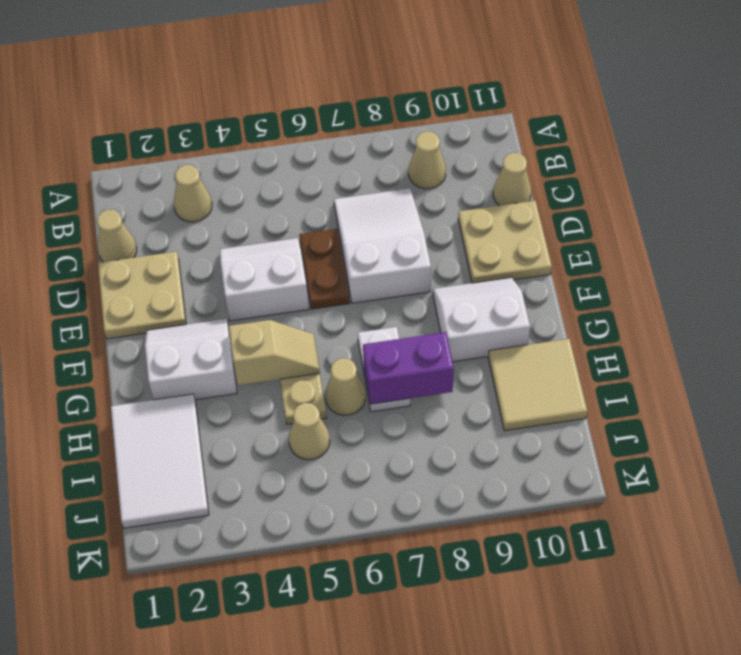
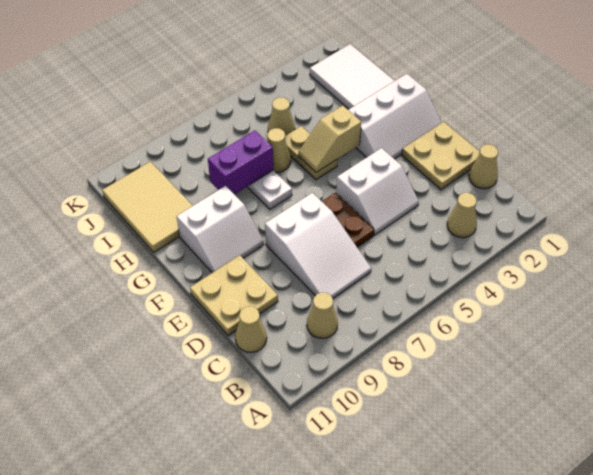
white 2x2 slope [145,319,237,400] -> white 2x3 slope [349,74,442,159]
tan 2x2 tile [488,339,587,431] -> tan 2x3 tile [102,162,193,252]

